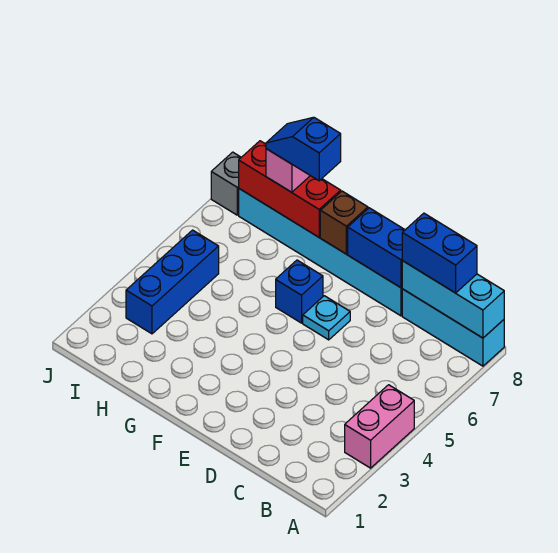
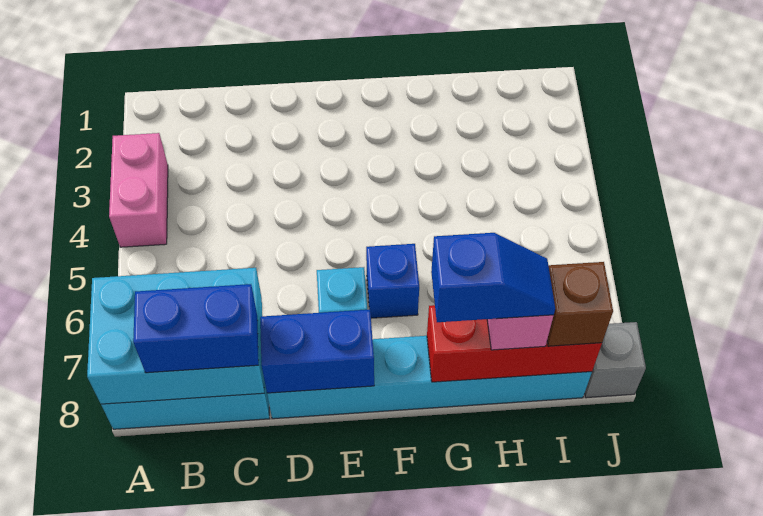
cyan 1x3 brick [402,261,504,338] -> cyan 2x3 brick [87,268,264,404]
brown 1x1 brick [320,191,368,254] -> brown 1x1 brick moved to [547,262,613,346]
blue 1x3 brick [126,230,219,334] -> none

